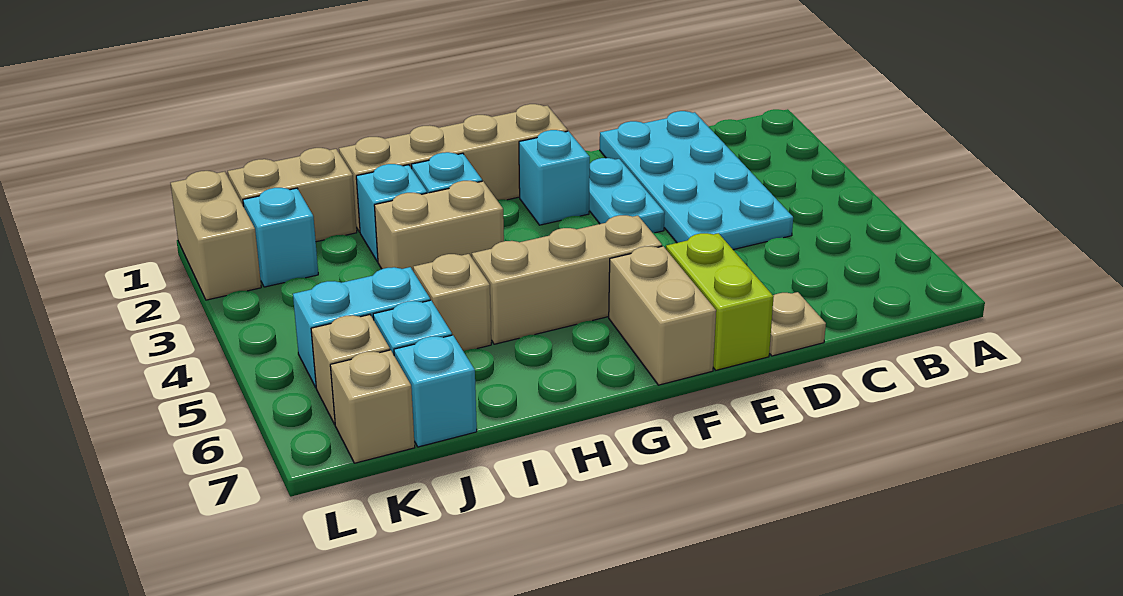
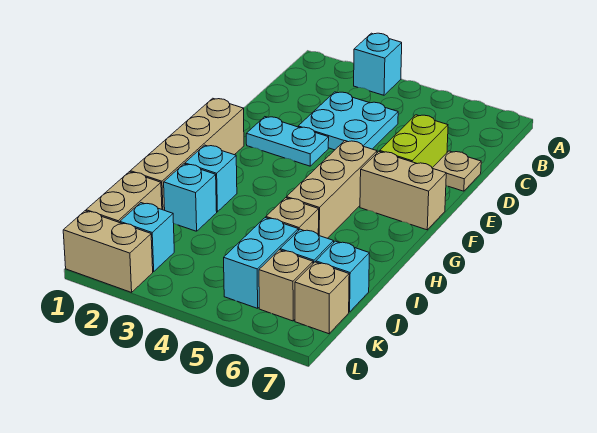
cyan 2x4 plate [600,111,793,250] -> cyan 2x2 plate [298,92,398,150]
lime 1x2 brick [666,233,774,370] -> lime 1x2 brick turned to [380,115,448,168]
cyan 1x1 brick [519,130,590,225] -> cyan 1x1 brick moved to [354,33,402,95]
tan 1x2 brick [374,181,504,272] -> none

